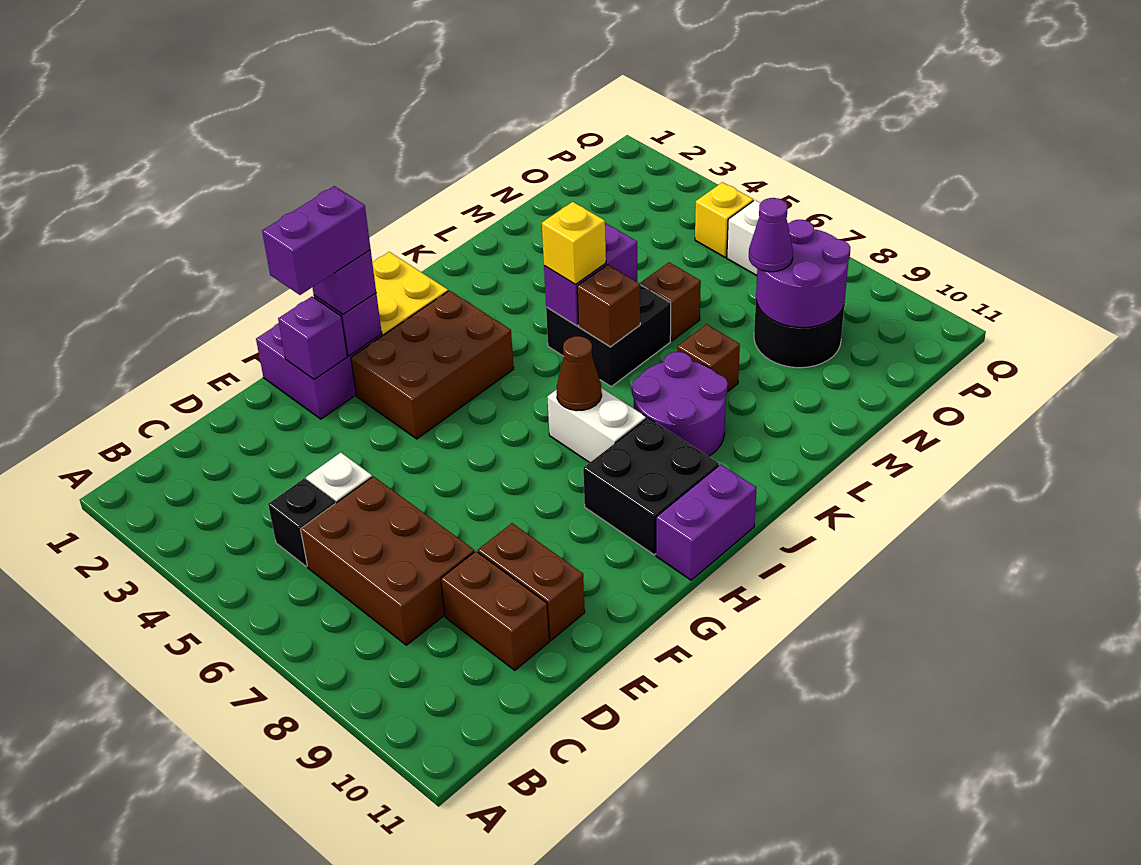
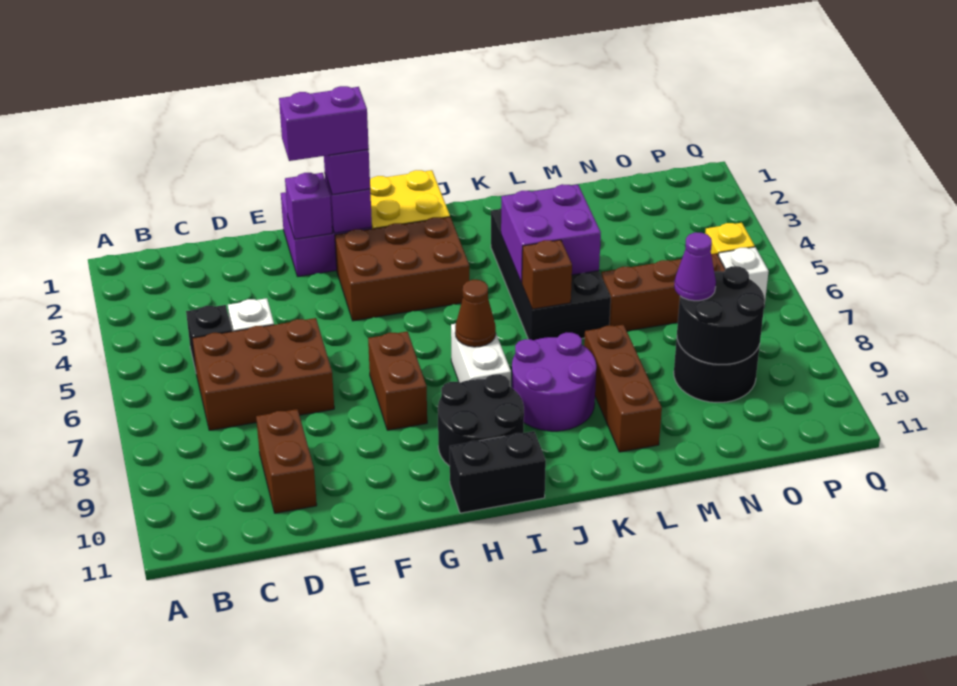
brown 2x3 brick [301,476,474,645] -> brown 2x3 brick turned to [192,318,334,430]
brown 1x2 brick [478,523,585,640] -> brown 1x2 brick moved to [368,332,427,430]
black 2x2 brick [583,418,719,555] -> black 2x2 round brick [438,374,524,466]
purple 1x2 brick [656,464,757,580] -> black 1x2 brick [450,431,546,513]
black 2x2 brick [546,285,671,386] -> black 2x4 brick [491,209,611,340]
purple 1x2 brick [544,223,637,326] -> purple 2x2 brick [501,184,601,283]
yellow 1x1 brick [542,202,606,284] -> none
brown 1x1 brick [677,324,740,392] -> brown 1x3 brick [584,325,662,452]
brown 1x1 brick [640,262,701,341] -> brown 1x3 brick [601,253,726,331]
purple 2x2 round brick [756,220,850,328] -> black 2x2 round brick [677,266,765,364]

